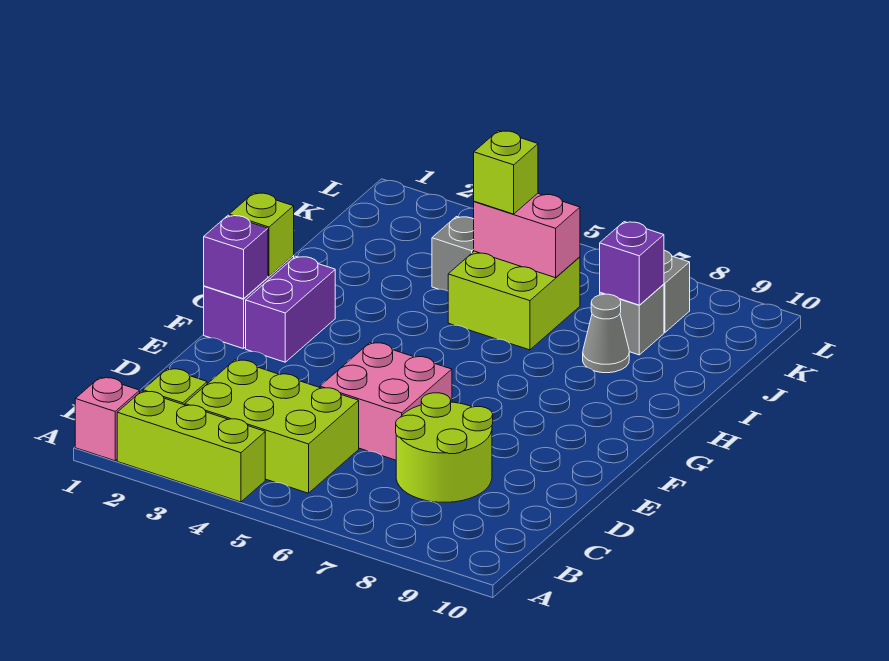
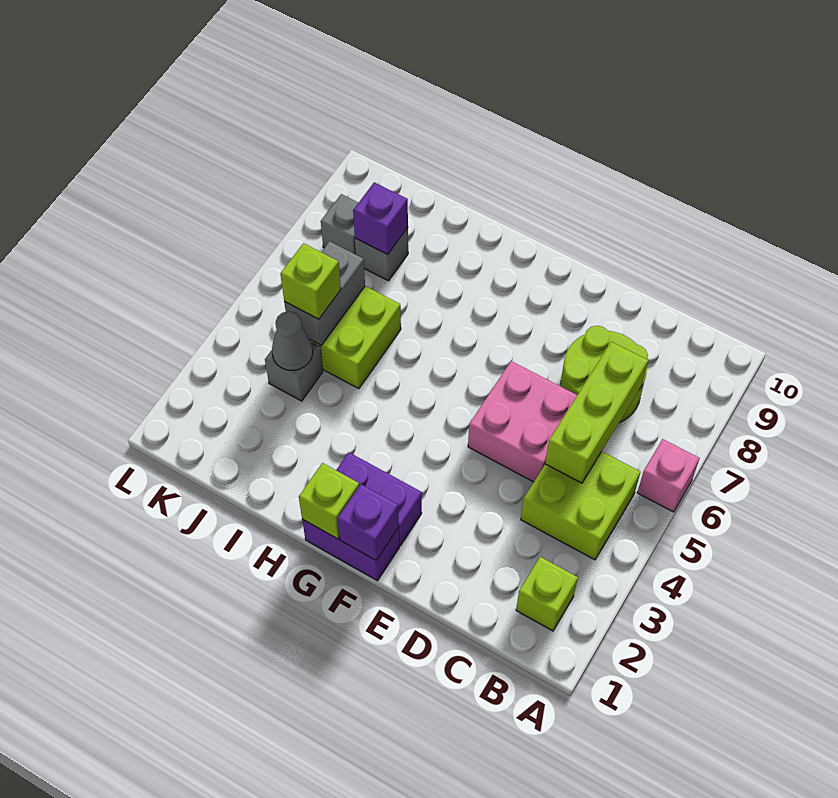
pink 1x1 brick [75,377,140,461] -> pink 1x1 brick moved to [637,439,700,512]
lime 1x3 brick [117,391,265,502] -> lime 1x3 brick moved to [545,342,648,483]
lime 2x3 brick [185,360,359,493] -> lime 2x2 brick [521,452,640,560]
grey 1x1 cone [583,294,629,373] -> grey 1x1 cone moved to [272,311,313,370]
pink 1x2 brick [474,193,580,278] -> grey 1x2 brick [284,241,365,346]

